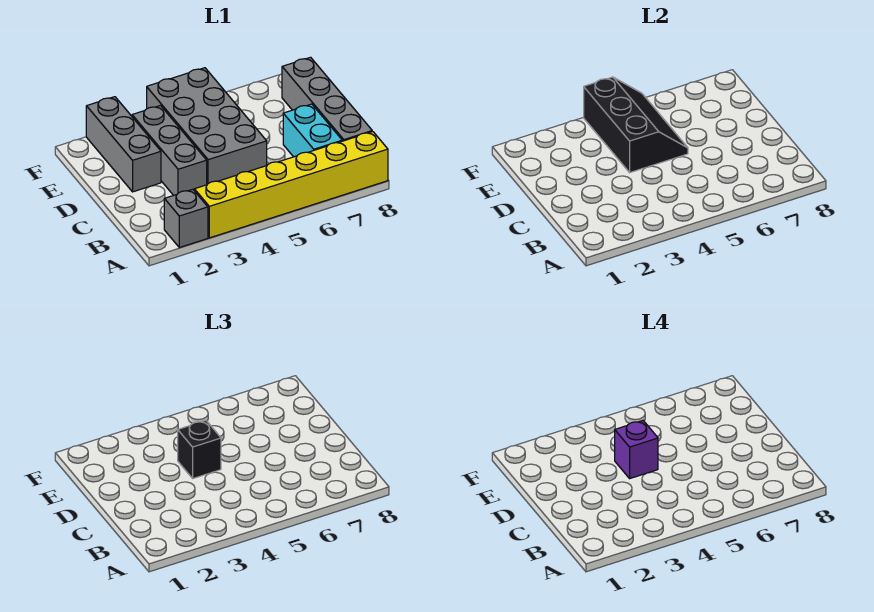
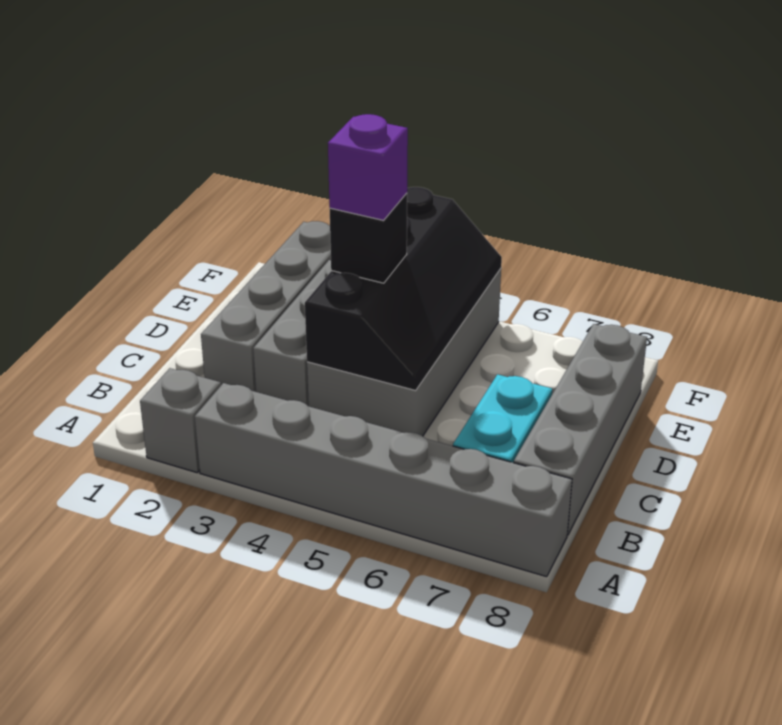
yellow 1x6 brick [194,132,388,238] -> grey 1x6 brick [195,383,572,577]
grey 1x3 brick [86,97,161,192] -> grey 1x4 brick [201,221,331,392]
black 2x3 slope [584,77,688,172] -> black 2x4 slope [305,187,502,390]

